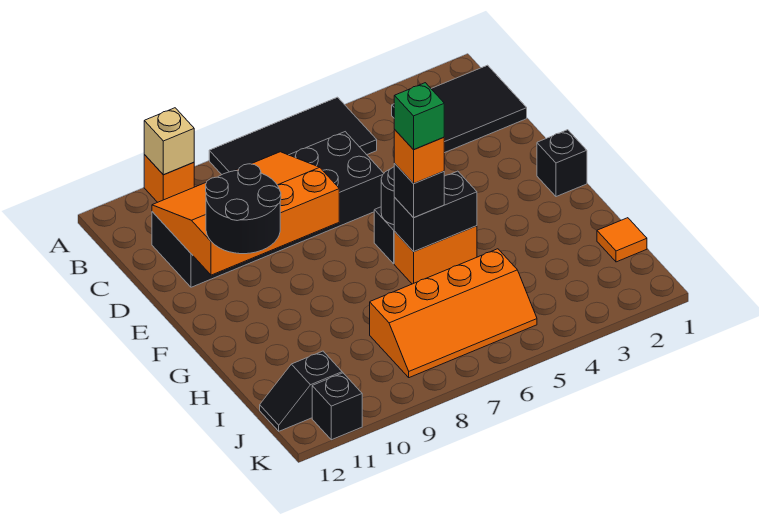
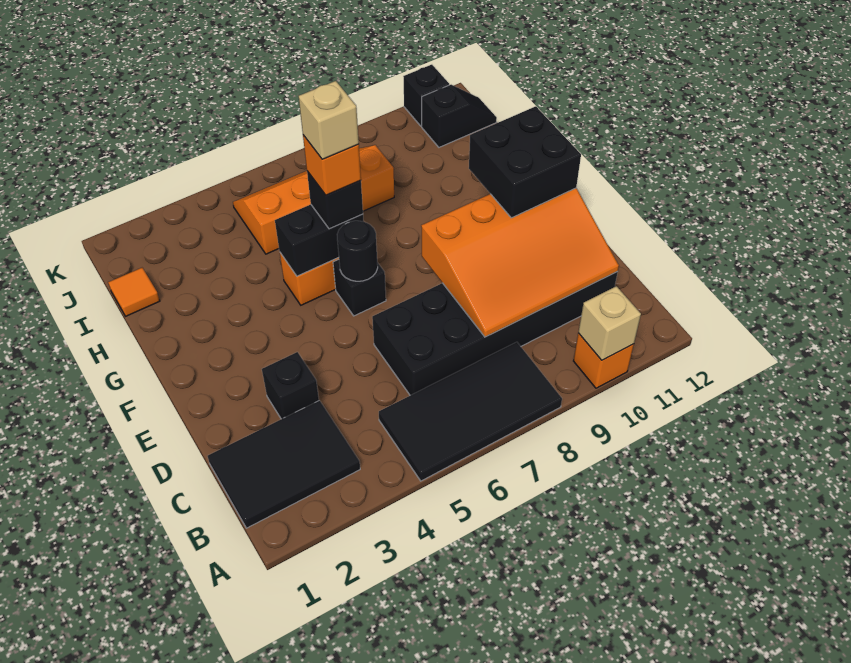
black 2x2 round brick [206,164,281,254] -> black 2x2 brick [469,106,581,218]
black 1x1 brick [537,130,587,197] -> black 1x1 brick moved to [262,352,319,419]
green 1x1 brick [394,83,444,150] -> tan 1x1 brick [299,81,359,159]

